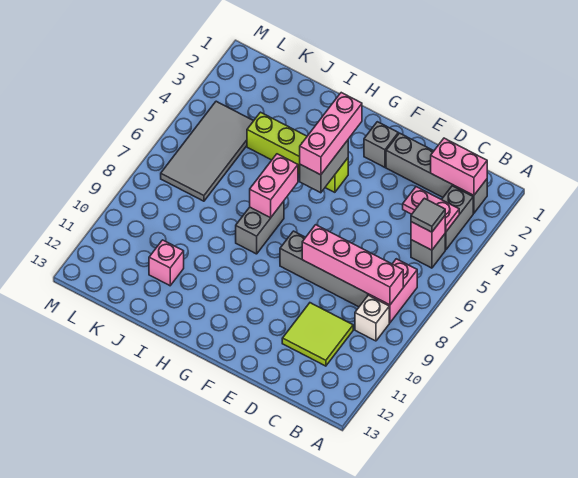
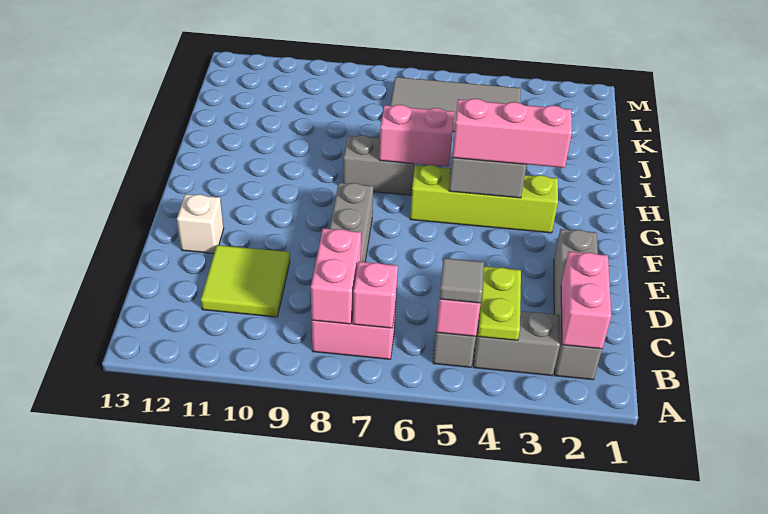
pink 1x2 plate [403,187,459,232] -> lime 1x2 plate [478,266,521,340]
pink 1x4 brick [302,225,403,305] -> pink 1x2 brick [311,228,361,324]
white 1x1 brick [355,295,389,341] -> white 1x1 brick moved to [177,194,224,253]
grey 1x1 brick [364,122,398,167] -> none
lime 1x4 brick [247,112,348,192] -> lime 1x4 brick turned to [410,165,558,233]
pink 1x1 brick [149,240,184,286] -> pink 1x1 brick moved to [353,262,398,328]

